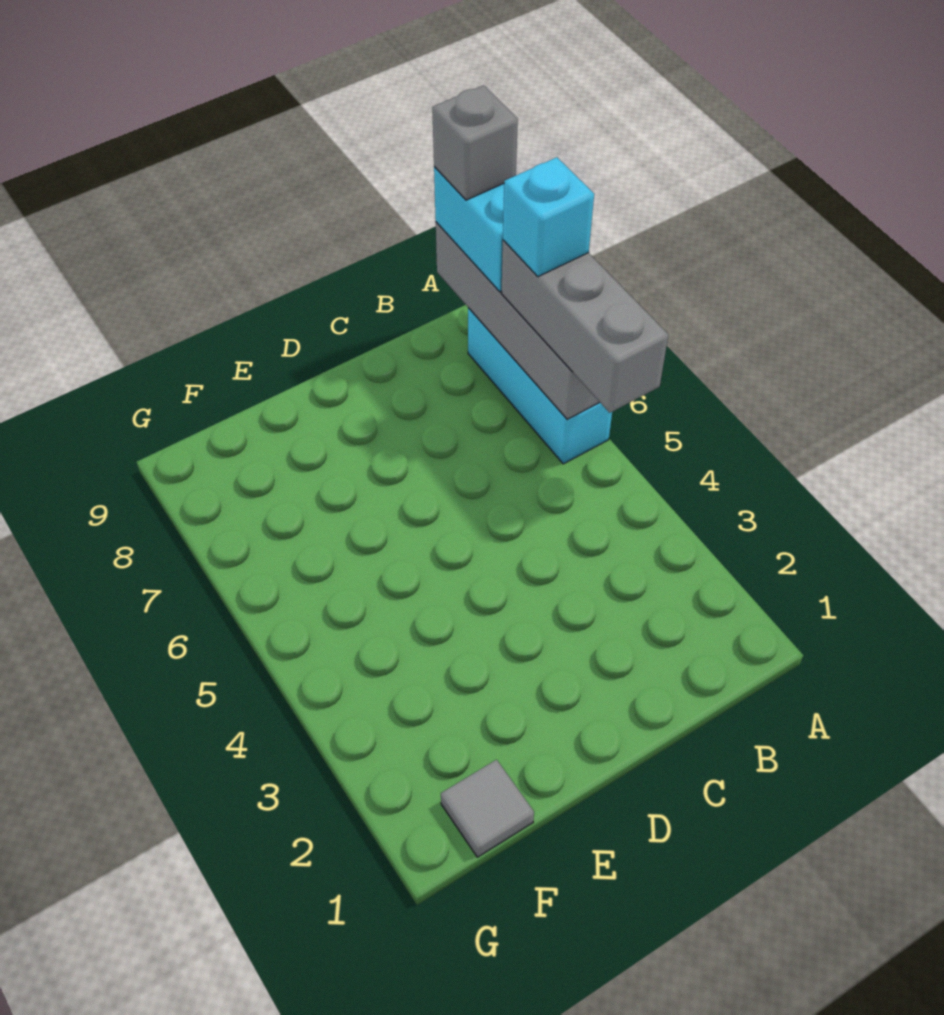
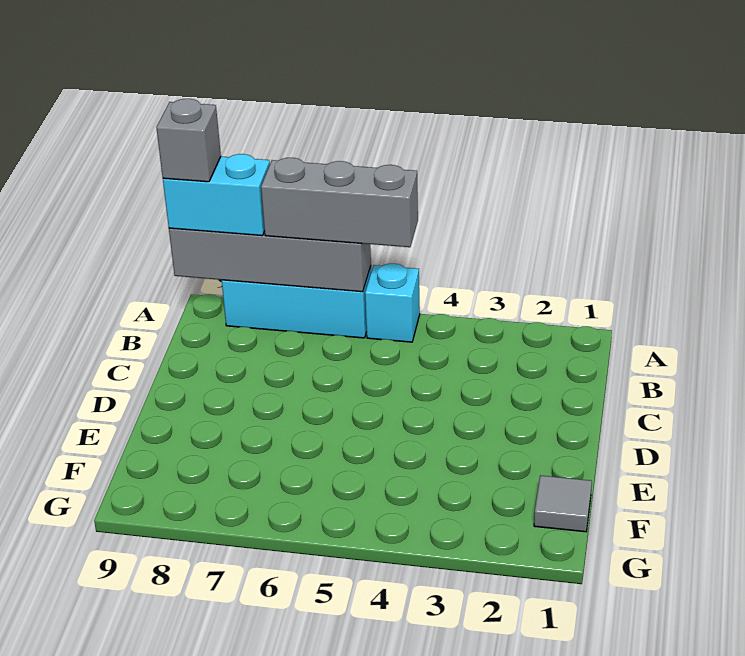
cyan 1x1 brick [503,157,594,277] -> cyan 1x1 brick moved to [365,264,420,342]

